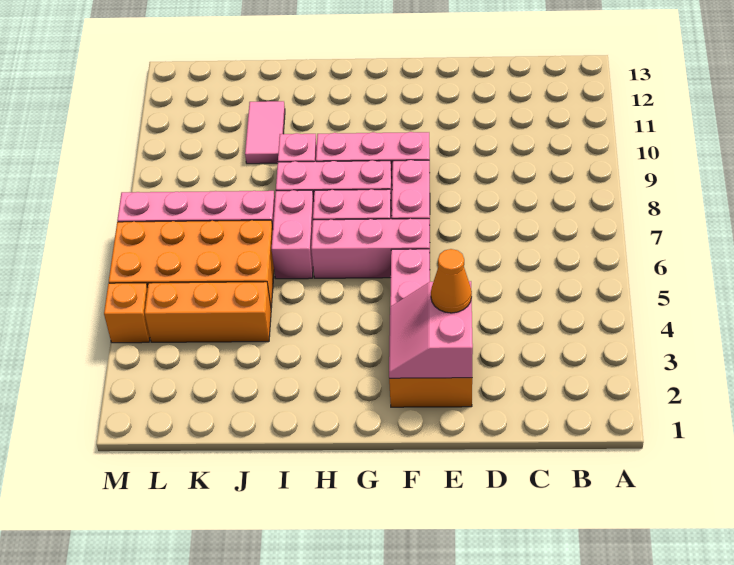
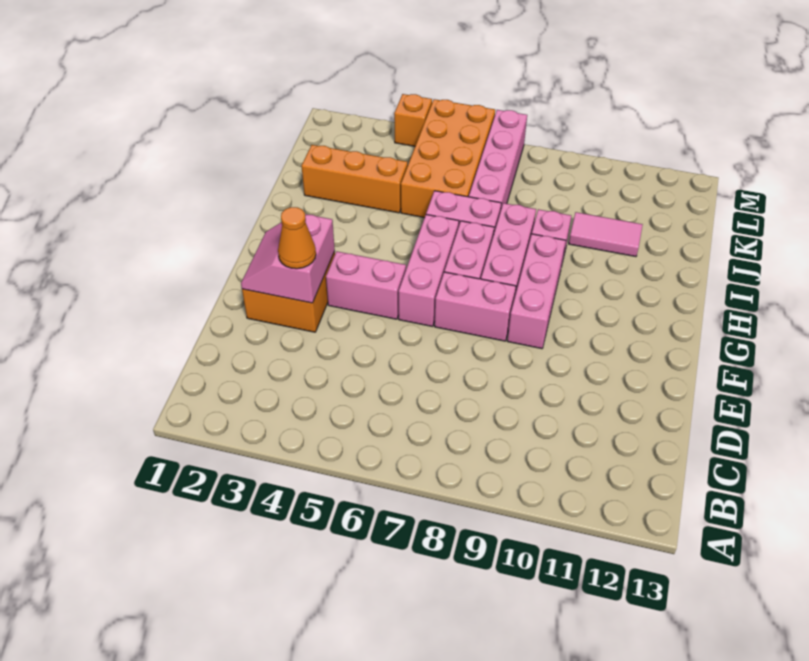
pink 2x2 slope [389,281,473,378] -> pink 2x2 slope turned to [241,214,335,303]
orange 1x3 brick [145,282,271,342] -> orange 1x3 brick turned to [302,145,408,213]

